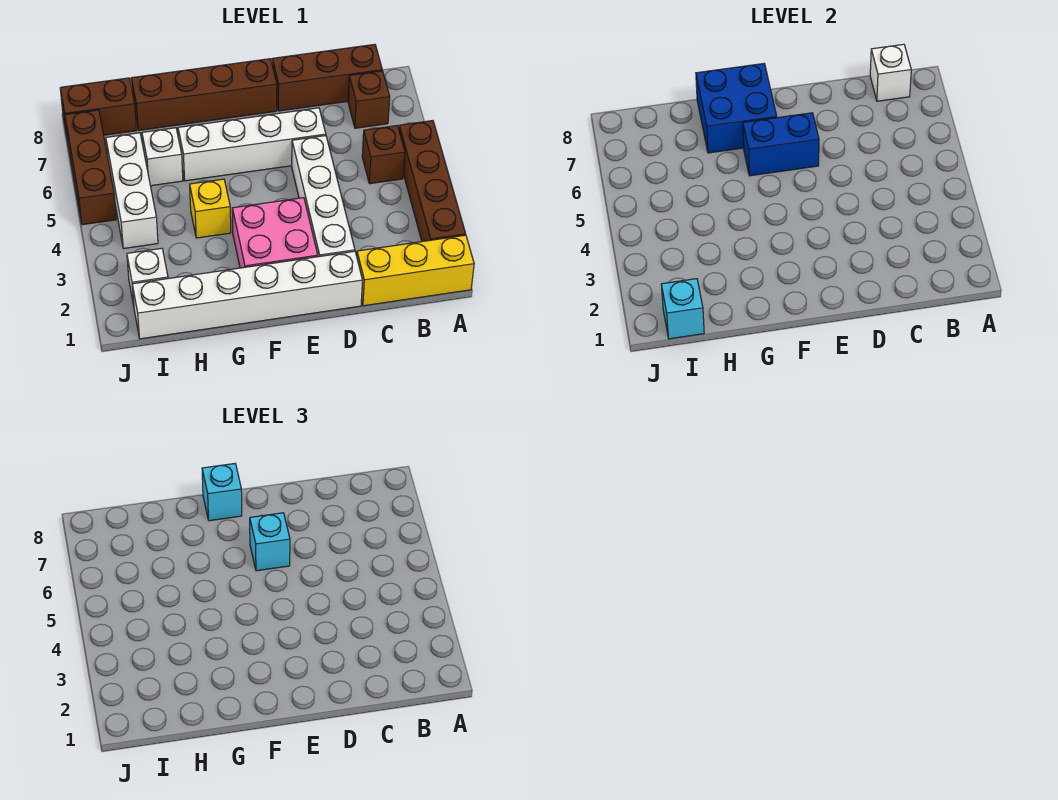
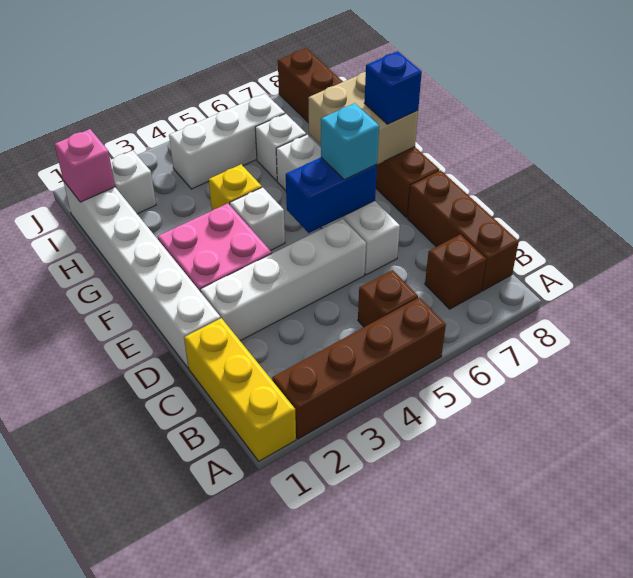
white 1x1 brick [870,44,911,101] -> white 1x1 brick moved to [230,187,285,250]
blue 1x2 brick [743,113,819,176] -> blue 1x2 brick turned to [286,158,377,233]
blue 2x2 brick [696,64,777,153] -> tan 2x2 brick [308,72,418,165]
cyan 1x1 brick [202,464,242,521] -> blue 1x1 brick [364,51,422,124]
cyan 1x1 brick [661,279,704,339] -> pink 1x1 brick [55,129,115,202]
brown 1x3 brick [65,110,116,225] -> none

